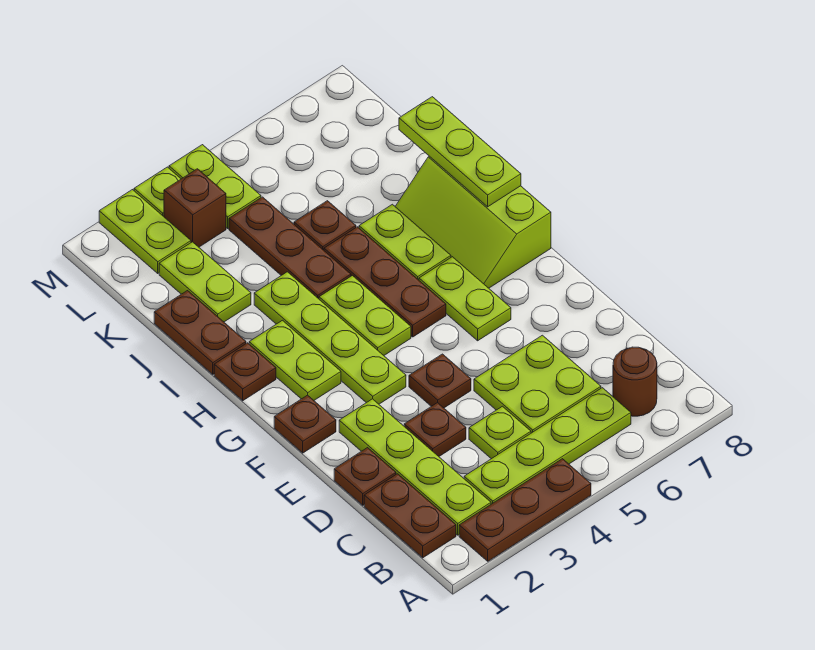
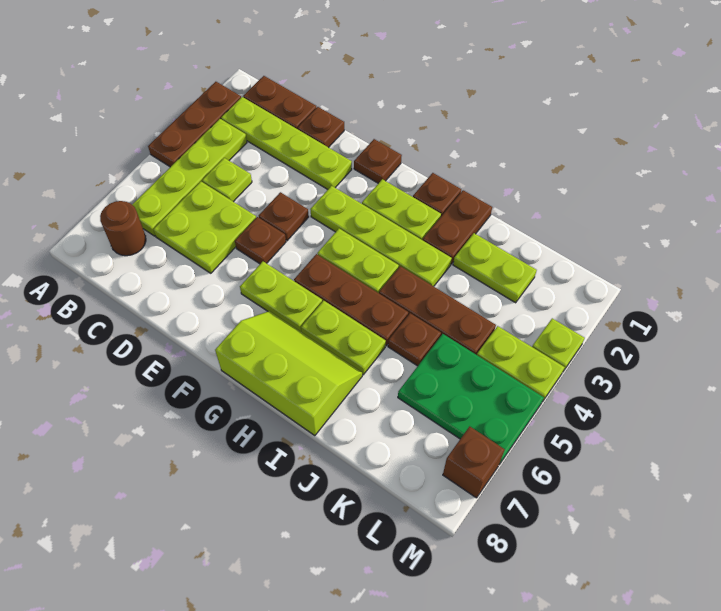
brown 1x1 plate [404,403,466,456] -> brown 1x1 plate moved to [235,217,286,264]
lime 1x3 plate [399,97,521,207] -> none
brown 1x2 plate [154,291,246,374] -> brown 1x2 plate turned to [423,190,492,264]
none -> green 2x3 plate [398,334,544,465]
lime 1x2 plate [99,190,191,273] -> none
brown 1x1 brick [164,169,226,247] -> brown 1x1 brick moved to [443,426,505,498]

